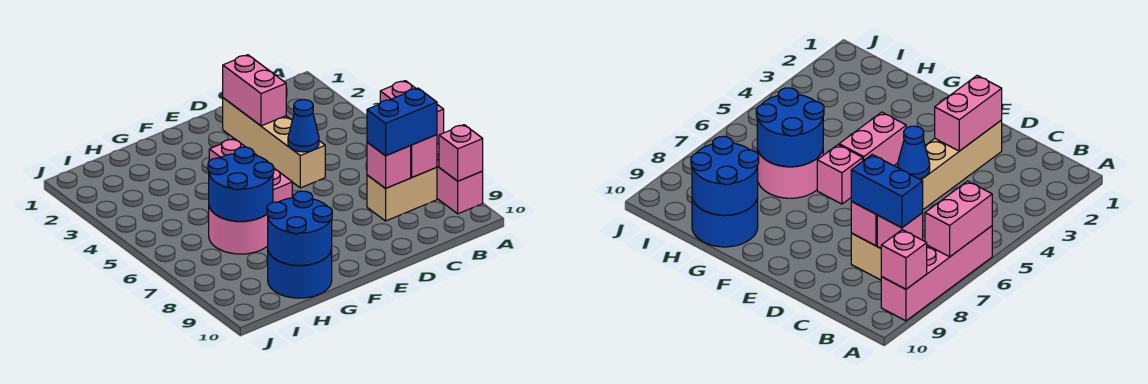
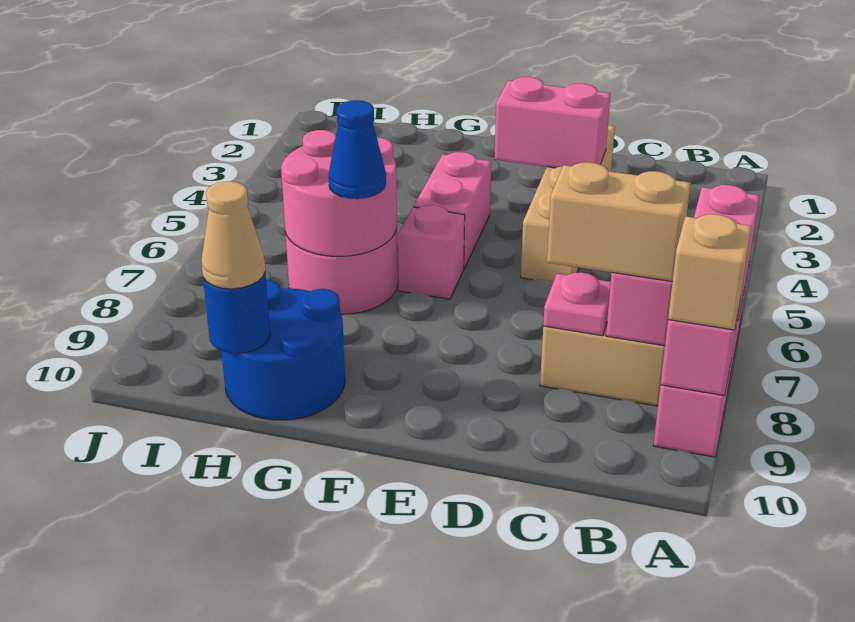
none -> tan 1x1 brick [668,214,751,330]
blue 1x2 brick [367,88,437,156] -> tan 1x2 brick [547,162,691,282]
pink 1x1 brick [367,142,411,188] -> pink 1x1 plate [543,272,611,336]
pink 1x2 brick [223,55,286,126] -> pink 1x2 brick turned to [494,77,611,168]
blue 1x1 cone [288,100,319,152] -> blue 1x1 cone moved to [329,100,386,199]
blue 2x2 round brick [208,147,274,221] -> pink 2x2 round brick [281,130,397,256]
blue 2x2 round brick [267,191,332,265] -> blue 1x1 round brick [203,272,270,353]
none -> tan 1x1 cone [201,181,265,289]

